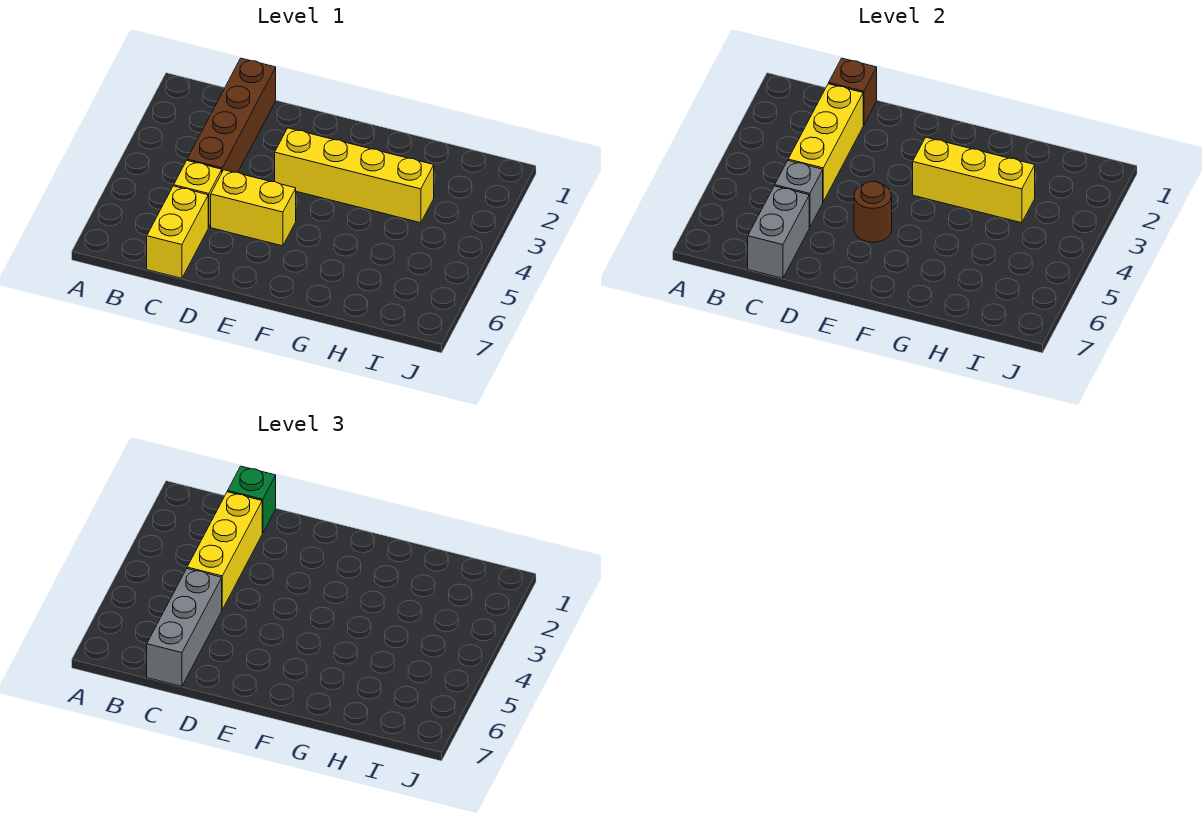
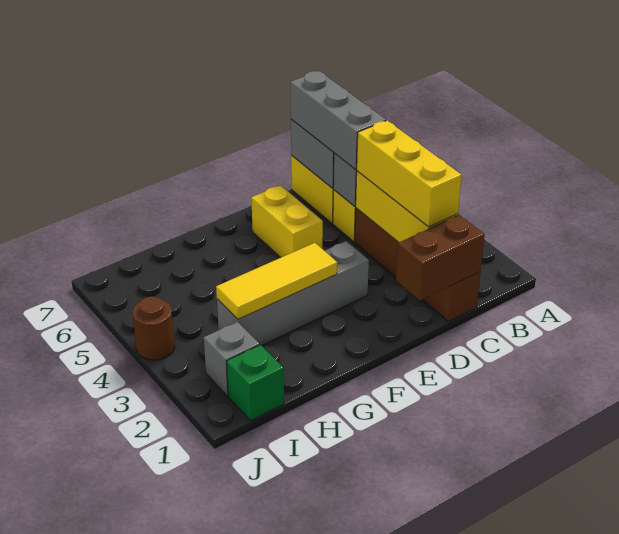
brown 1x1 brick [829,58,877,125] -> brown 1x2 brick [396,215,485,301]
green 1x1 brick [228,466,276,533] -> green 1x1 brick moved to [227,345,284,421]
yellow 1x2 brick [211,170,296,246] -> yellow 1x2 brick turned to [251,185,323,257]
yellow 1x4 brick [275,128,434,223] -> grey 1x4 brick [217,241,369,346]
brown 1x1 round brick [854,182,892,242] -> brown 1x1 round brick moved to [132,296,175,360]
yellow 1x3 brick [913,137,1035,223] -> yellow 1x3 tile [216,243,337,319]
none -> grey 1x1 brick [204,322,259,396]

